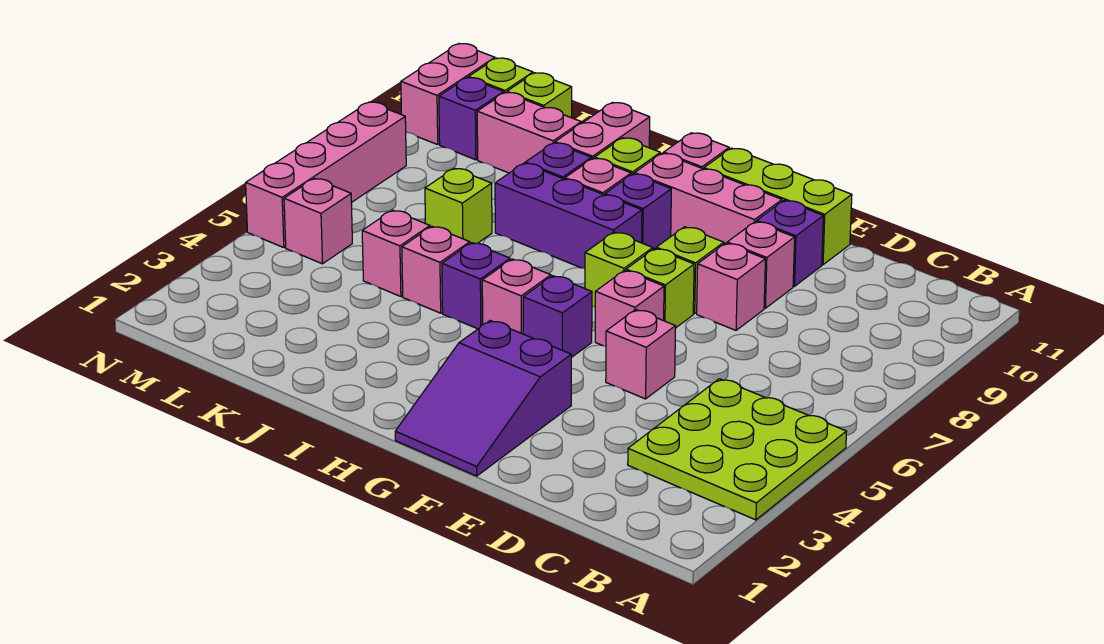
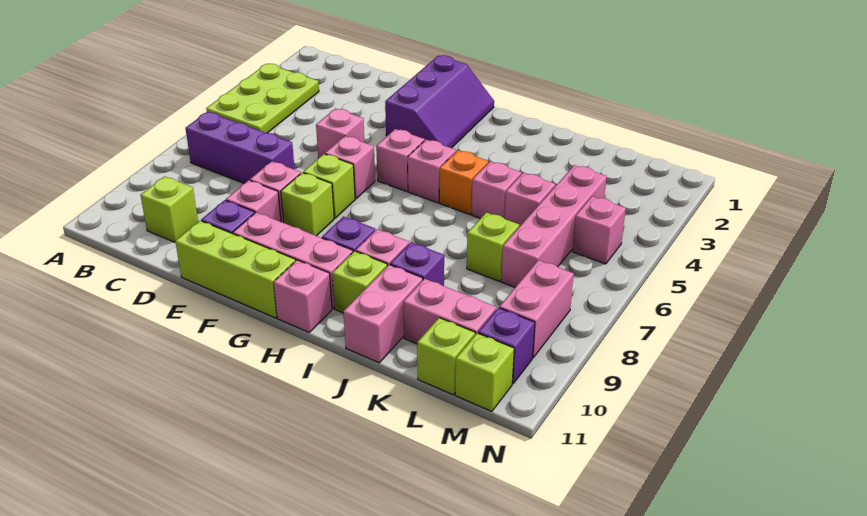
lime 3x3 plate [628,379,846,520] -> lime 2x3 plate [206,64,319,133]
purple 2x3 slope [395,321,571,476] -> purple 2x3 slope turned to [385,55,494,148]
purple 1x1 brick [523,276,592,358] -> pink 1x1 brick [376,129,425,191]
lime 1x1 brick [585,232,653,307] -> lime 1x1 brick moved to [141,176,198,242]
purple 1x3 brick [495,163,642,269] -> purple 1x3 brick moved to [185,112,295,184]
purple 1x1 brick [442,243,510,329] -> orange 1x1 brick [439,150,488,215]
pink 1x4 brick [246,102,406,248] -> pink 1x4 brick moved to [501,165,607,287]
pink 1x2 brick [401,44,495,145] -> pink 1x2 brick moved to [499,260,574,358]

